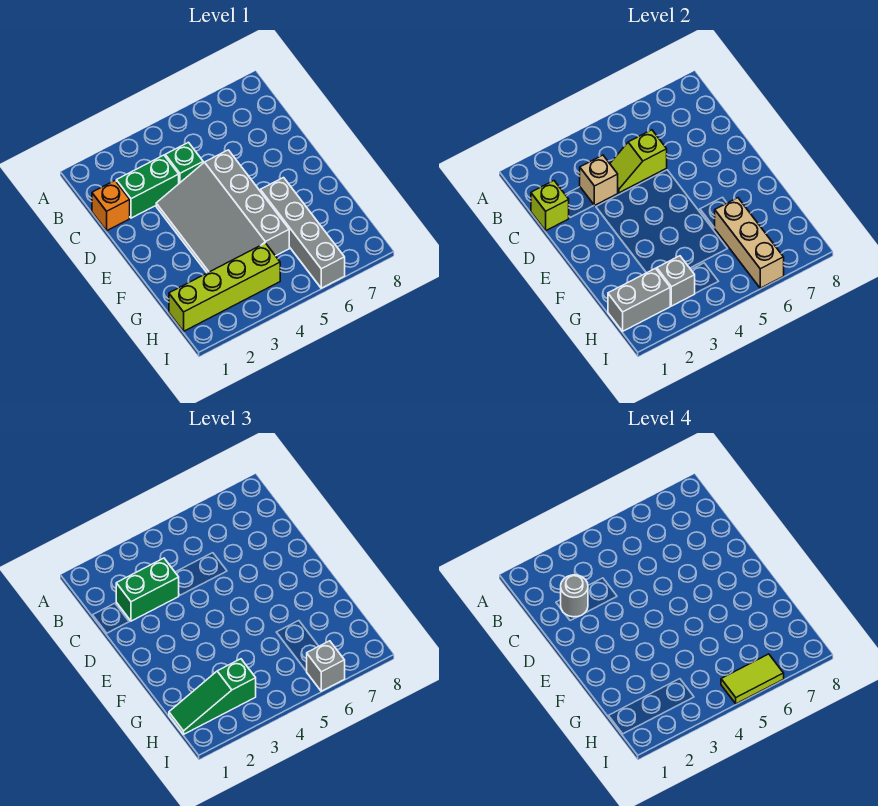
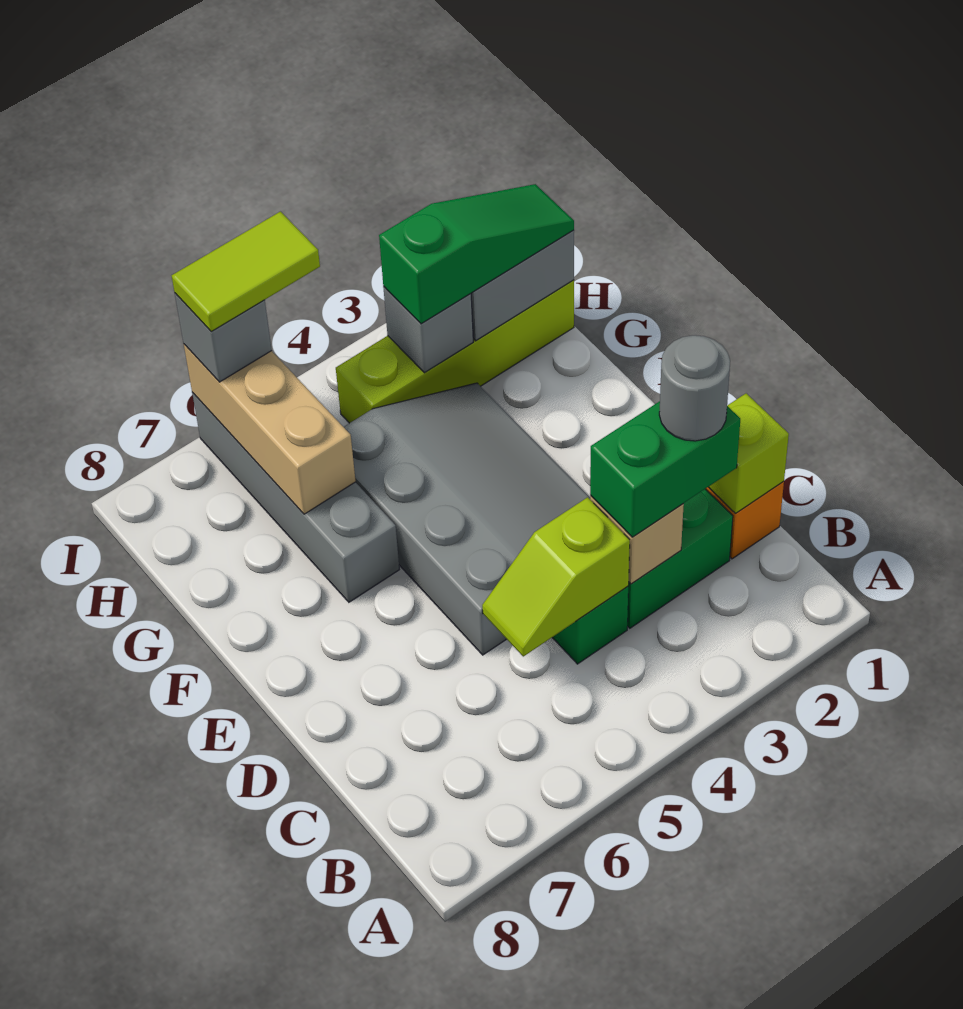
lime 1x2 slope [610,130,667,193] -> lime 1x2 slope turned to [482,497,630,656]

